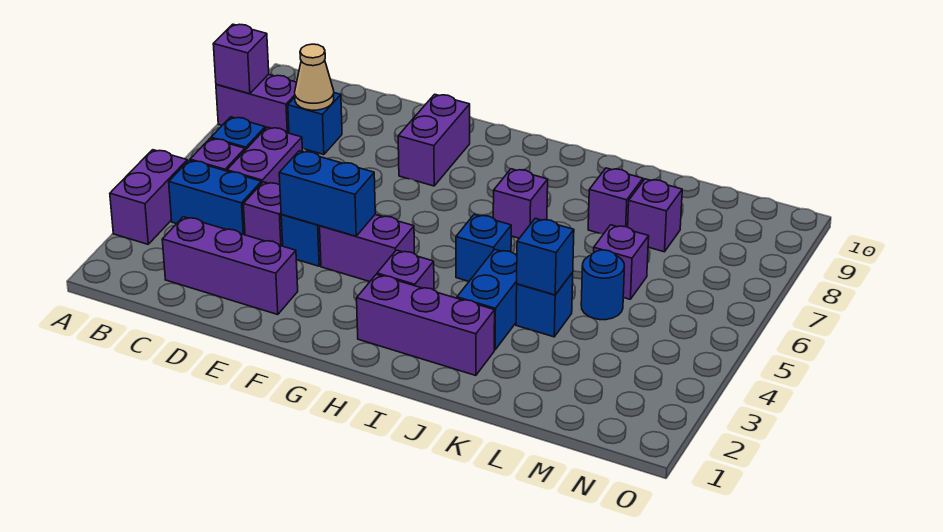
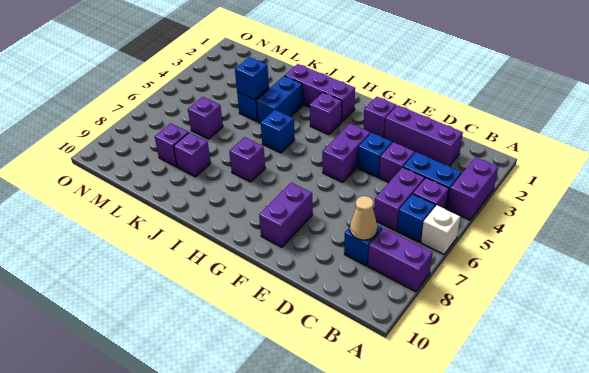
none -> white 1x1 brick [421,205,460,254]
purple 1x1 brick [213,24,269,94] -> purple 1x1 brick moved to [363,97,397,138]
blue 1x2 brick [279,151,375,236] -> none
purple 1x2 brick [320,215,414,282] -> purple 1x2 brick turned to [322,123,370,182]
blue 1x1 round brick [581,250,624,320] -> none

